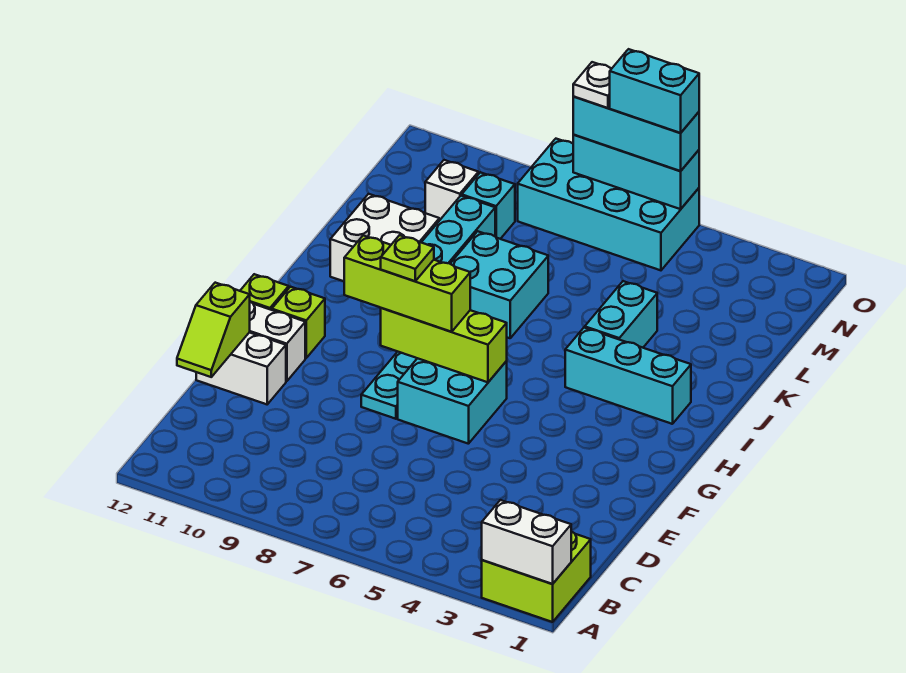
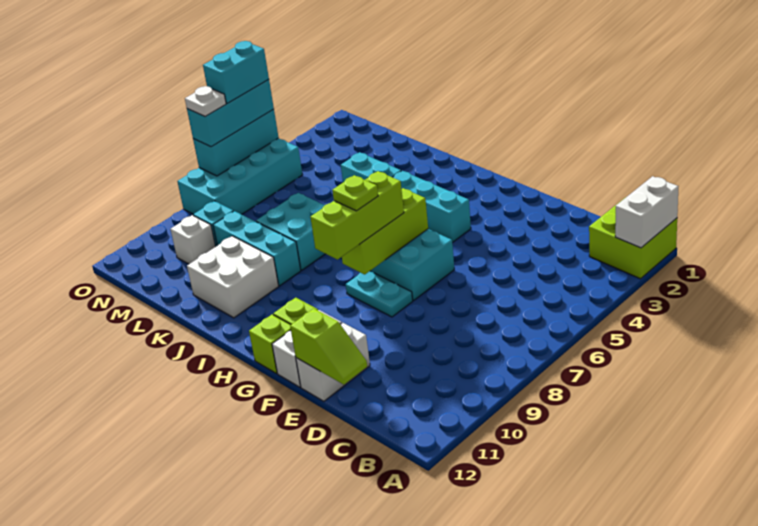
cyan 1x3 brick [565,328,691,424] -> cyan 1x3 brick turned to [393,171,471,243]

